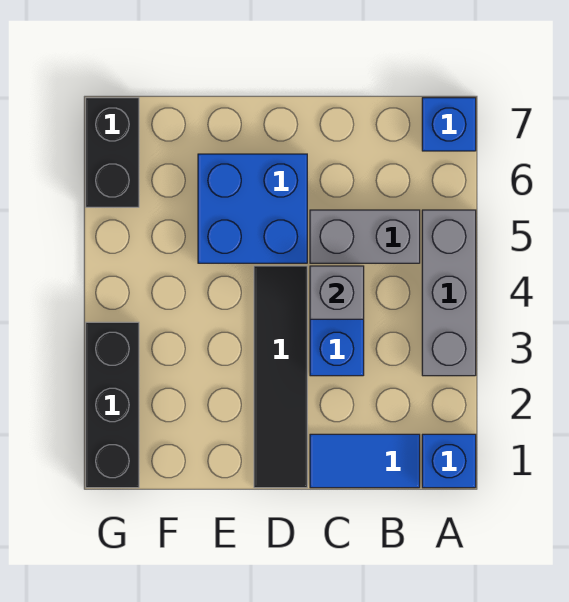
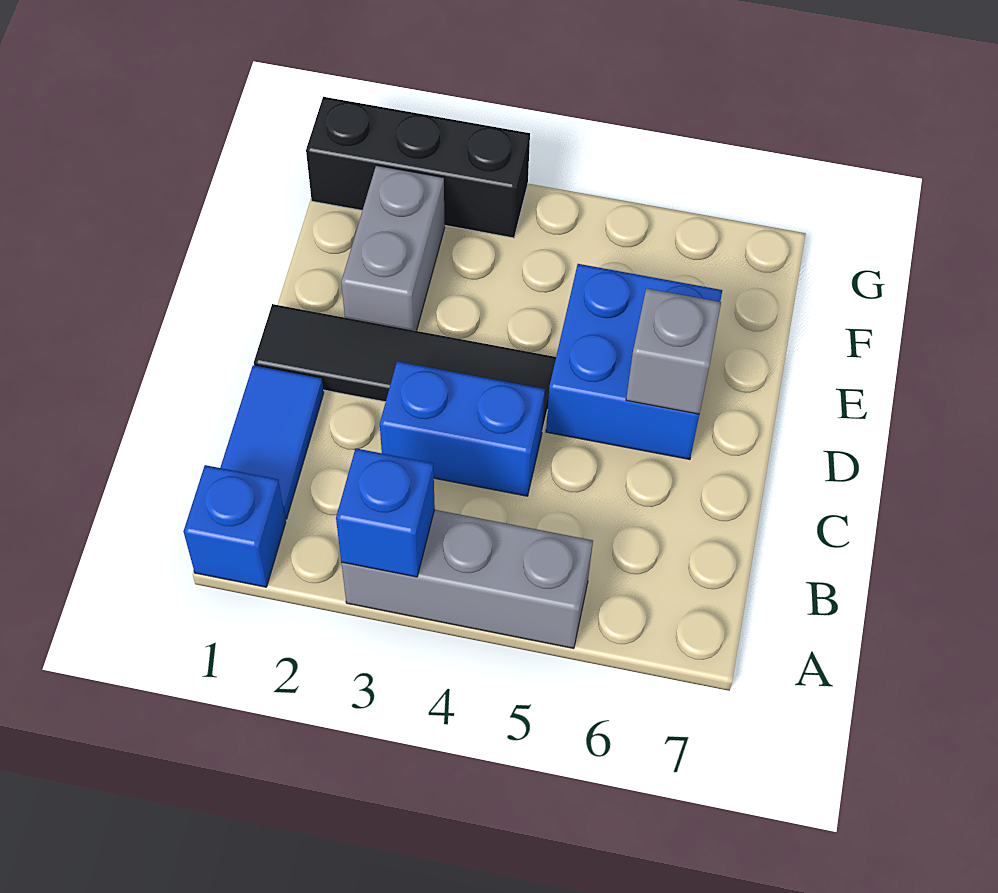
blue 1x1 brick [422,98,476,151] -> blue 1x1 brick moved to [336,448,435,577]
grey 1x2 brick [310,210,420,263] -> grey 1x2 brick moved to [341,165,445,331]
grey 1x1 brick [310,266,364,319] -> grey 1x1 brick moved to [626,288,721,414]
black 1x2 brick [86,98,139,207] -> none

